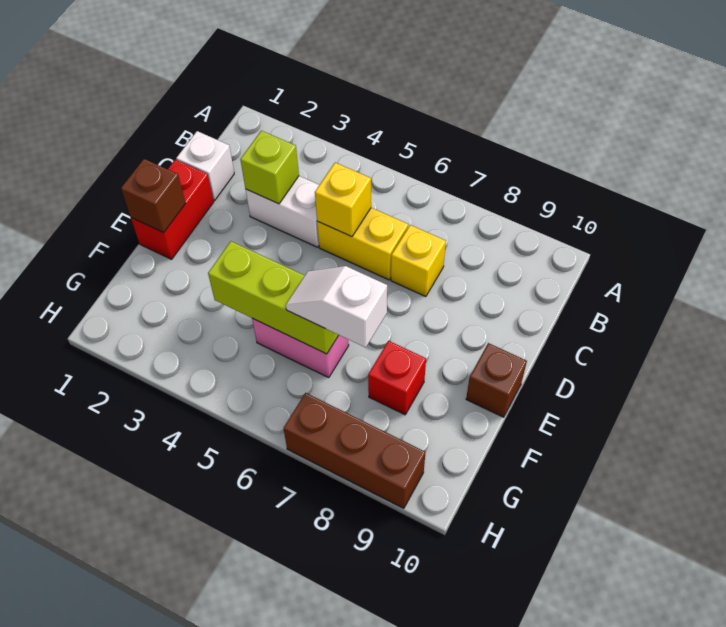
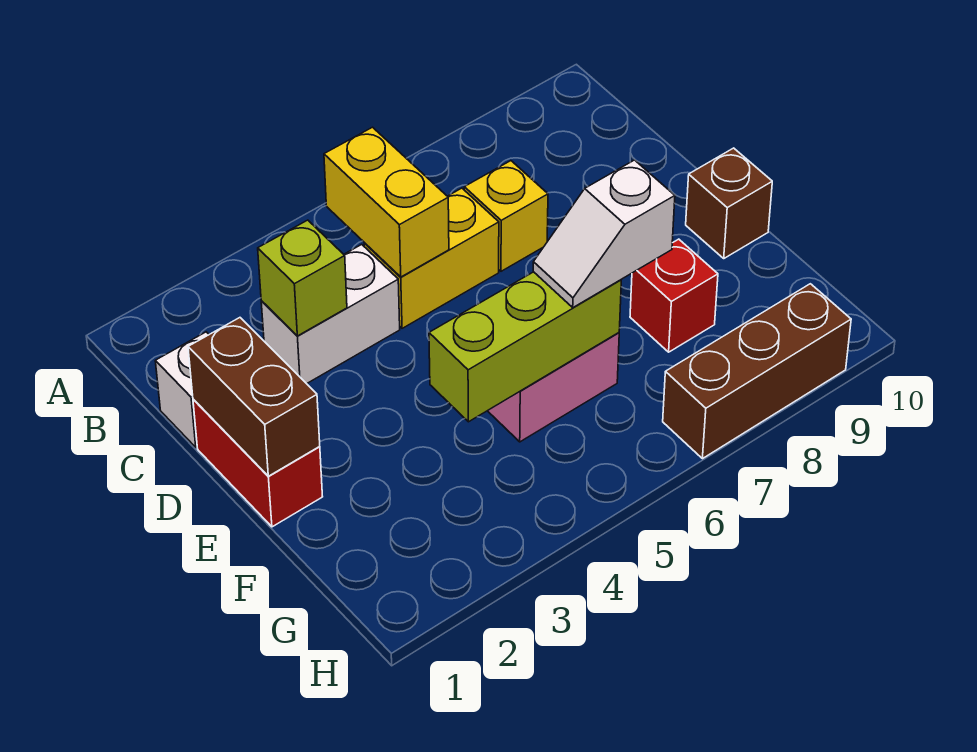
yellow 1x1 brick [315,163,371,237] -> yellow 1x2 brick [324,127,449,277]
brown 1x1 brick [121,159,186,233] -> brown 1x2 brick [188,318,320,476]

